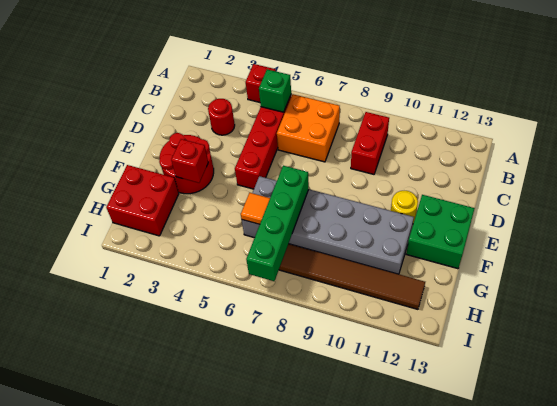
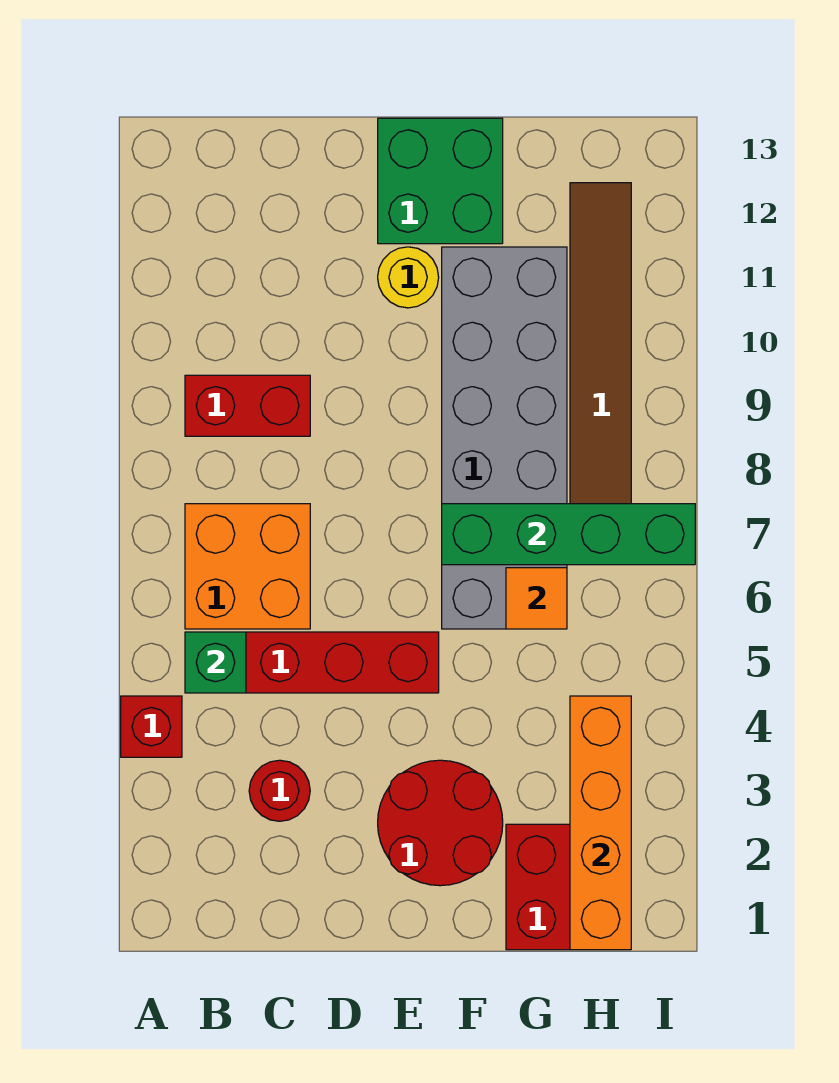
red 1x1 brick [171,139,208,183] -> none
none -> orange 1x4 brick [570,696,631,950]

